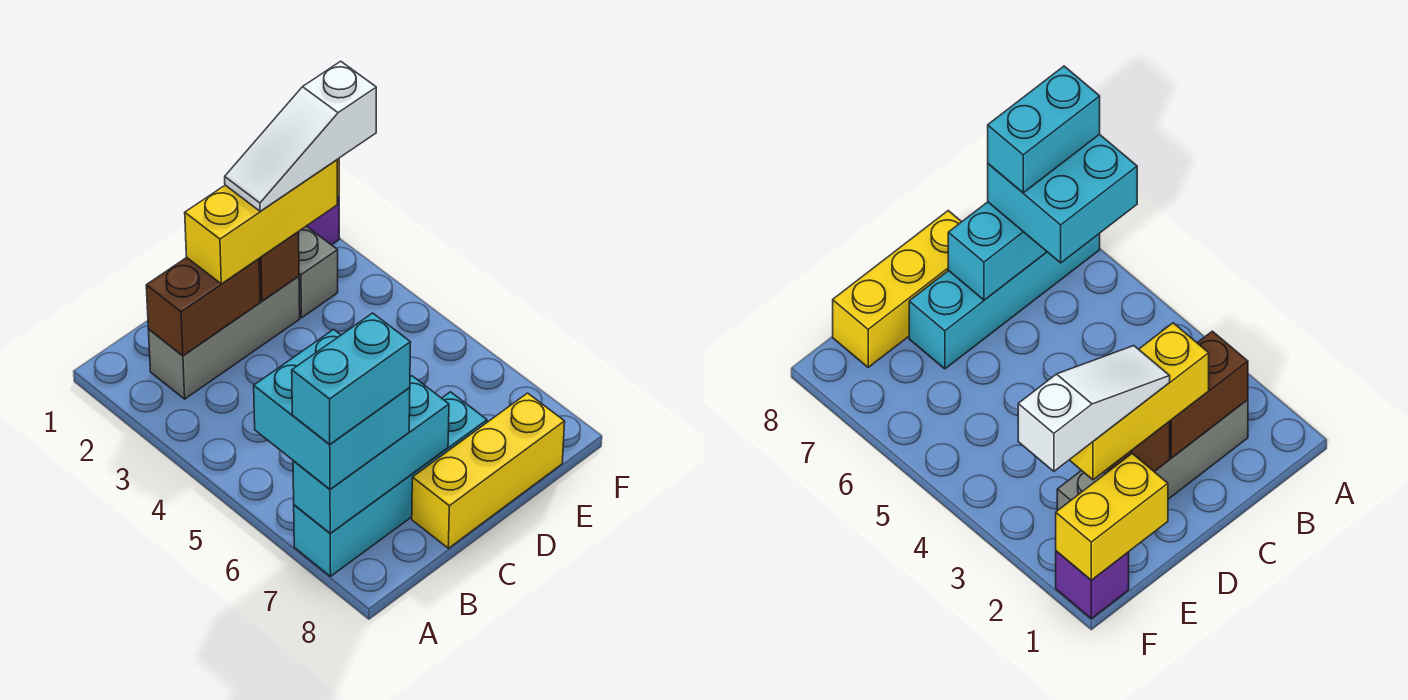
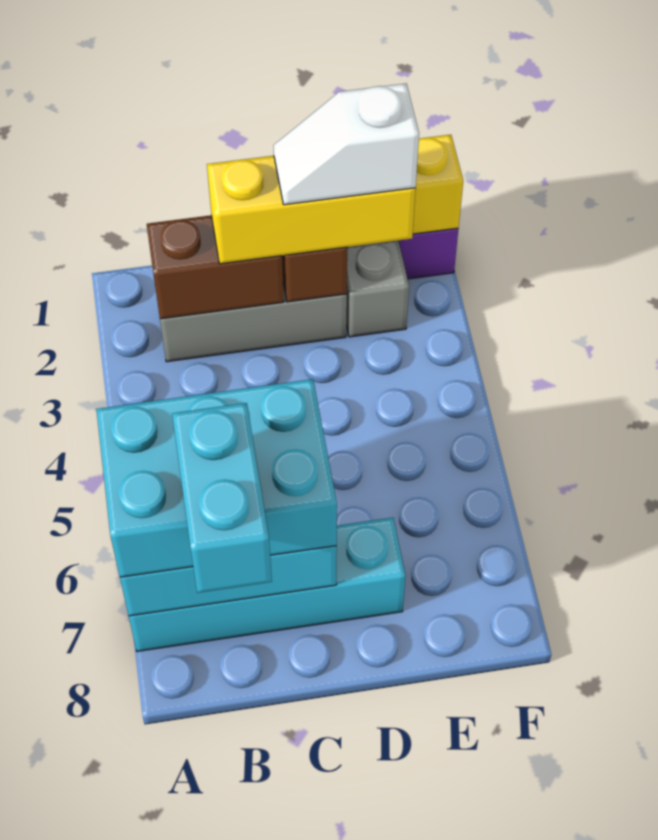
cyan 2x2 brick [254,329,410,489] -> cyan 2x3 brick [96,379,337,577]
cyan 1x2 brick [292,313,410,444] -> cyan 1x2 brick turned to [172,403,272,593]
yellow 1x3 brick [412,393,565,548] -> none
white 1x3 slope [225,61,376,211] -> white 1x2 slope [274,84,419,205]

